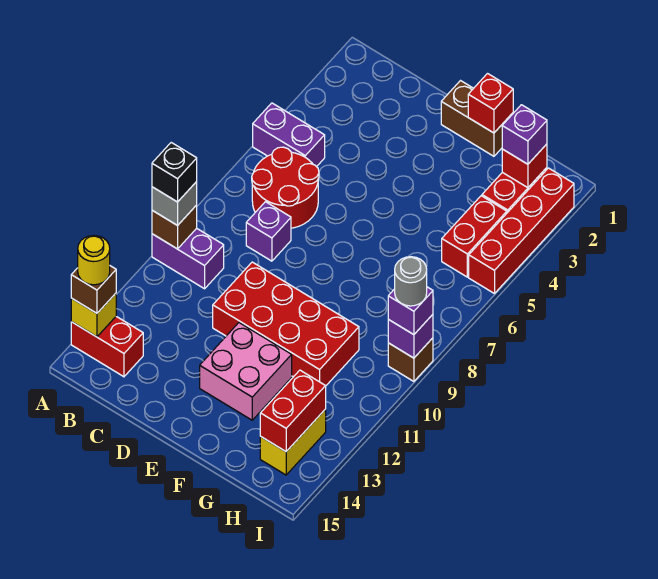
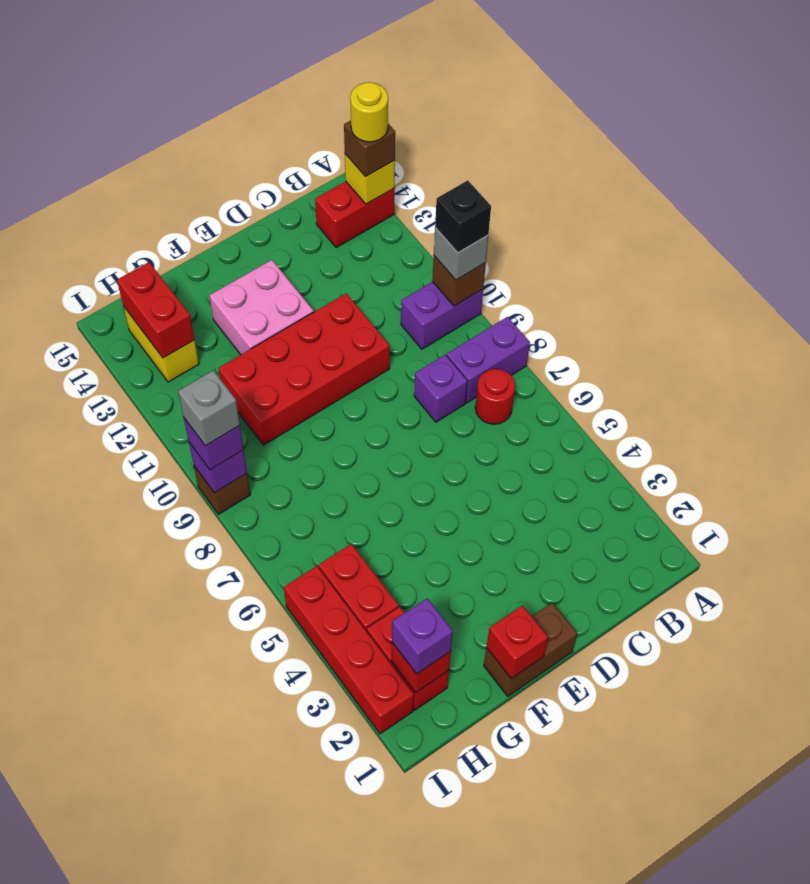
purple 1x2 brick [253,103,325,167] -> purple 1x2 brick moved to [447,317,530,403]
red 2x2 round brick [252,147,319,228] -> red 1x1 round brick [475,369,515,424]
grey 1x1 round brick [395,257,427,306] -> grey 1x1 brick [178,370,240,446]

